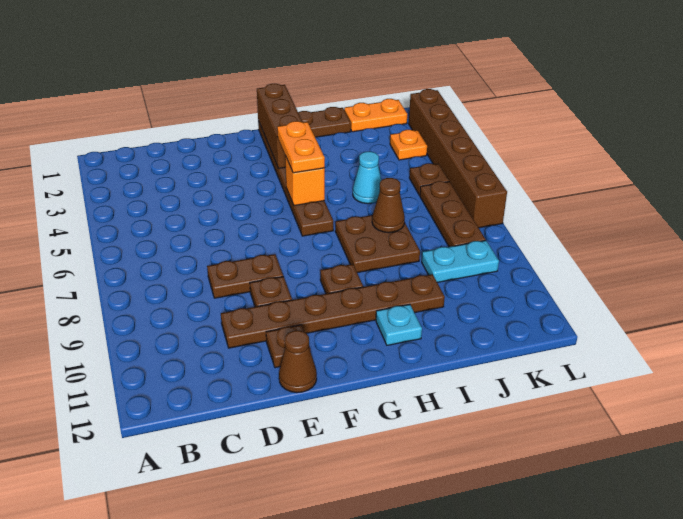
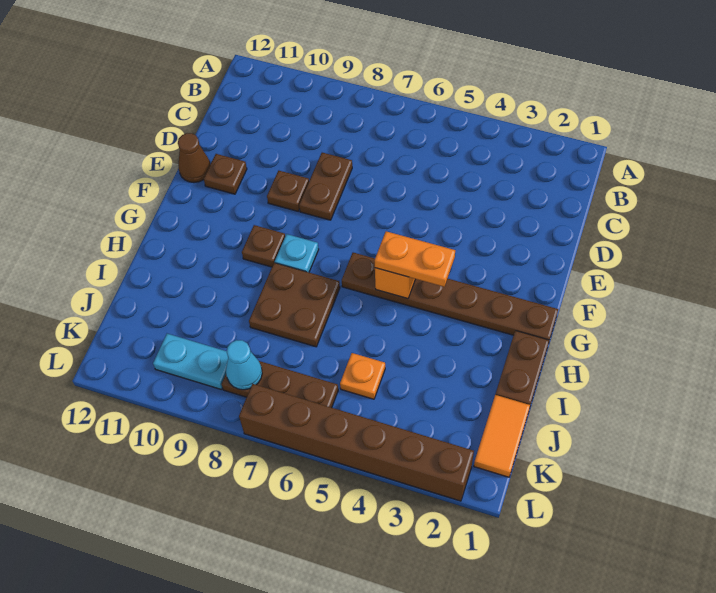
brown 1x6 plate [221,274,445,348] -> none
brown 1x3 brick [257,84,302,168] -> none
cyan 1x1 plate [376,304,422,345] -> cyan 1x1 plate moved to [275,234,319,272]
cyan 1x1 cone [353,152,381,204] -> cyan 1x1 cone moved to [226,340,262,390]
brown 1x1 cone [372,178,405,233] -> none
orange 1x2 plate [344,99,407,132] -> orange 1x2 tile [474,395,530,477]
cyan 1x2 plate [422,240,499,282] -> cyan 1x2 plate turned to [153,334,228,390]
orange 1x1 plate [390,130,427,160] -> orange 1x1 plate moved to [340,353,385,399]
brown 1x1 plate [409,163,449,195] -> none

